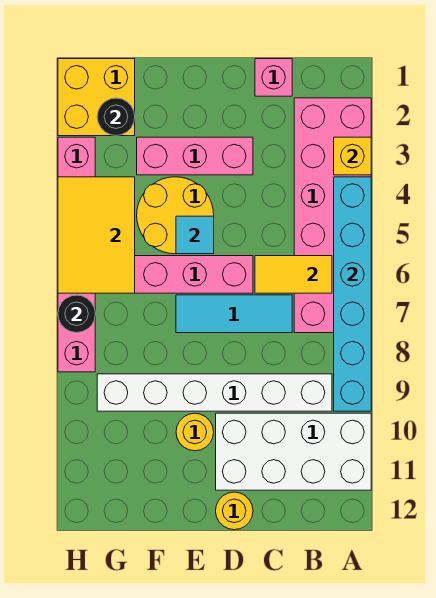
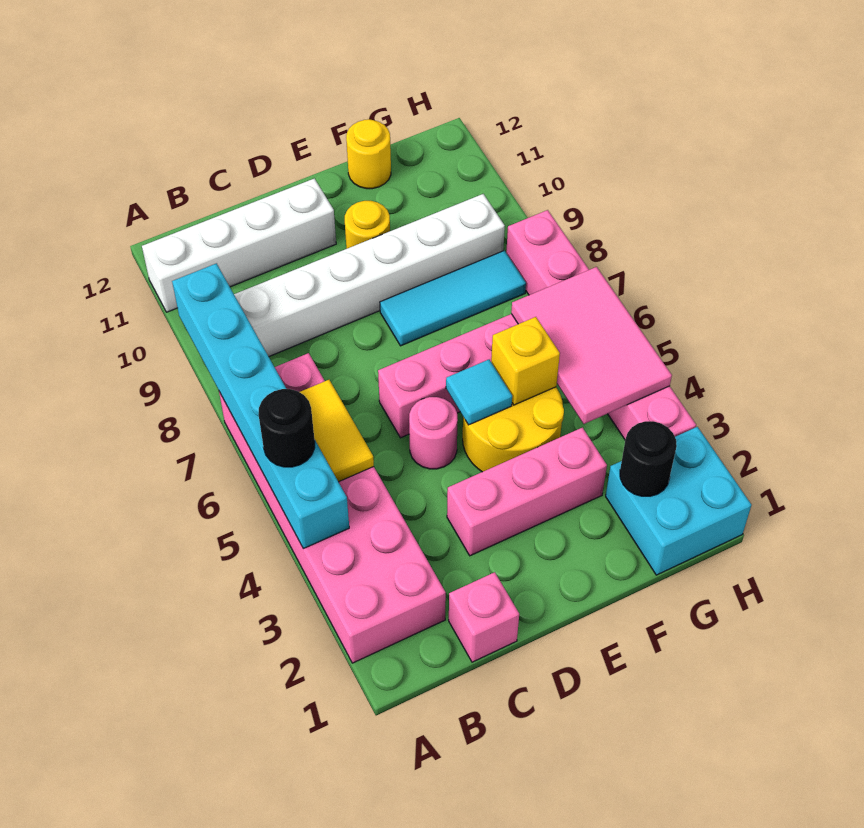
yellow 1x1 brick [334,137,371,175] -> yellow 1x1 brick moved to [491,317,560,405]
white 2x4 brick [216,413,371,490] -> white 1x4 brick [142,178,336,312]
yellow 1x2 tile [255,256,332,293] -> yellow 1x2 tile turned to [300,380,374,482]
cyan 1x3 tile [176,295,292,333] -> cyan 1x3 tile moved to [380,251,526,346]
none -> pink 1x1 round brick [409,397,458,469]
yellow 1x1 round brick [216,492,253,530] -> yellow 1x1 round brick moved to [346,119,391,189]
yellow 2x2 brick [58,59,135,136] -> cyan 2x2 brick [606,427,751,575]
yellow 2x3 tile [58,177,135,293] -> pink 2x3 tile [511,267,672,424]
black 1x1 round brick [58,295,95,333] -> black 1x1 round brick moved to [258,389,315,467]

